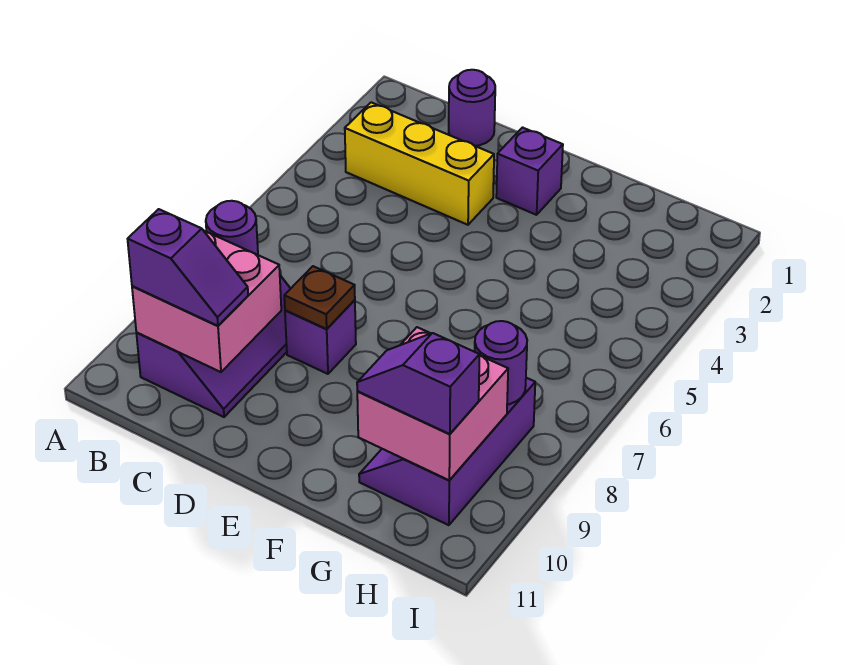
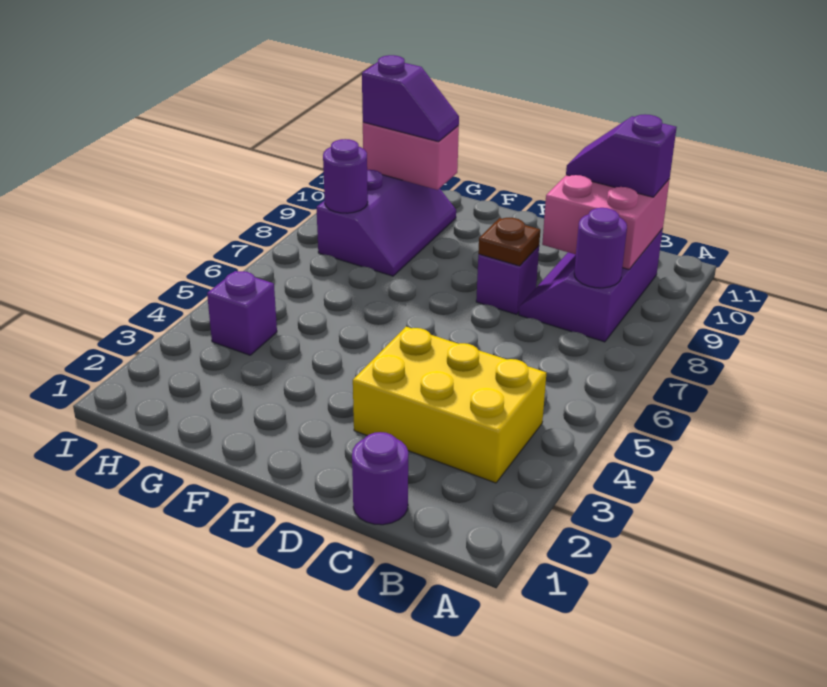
yellow 1x3 brick [345,102,494,225] -> yellow 2x3 brick [353,327,546,483]
purple 1x1 brick [496,128,563,215] -> purple 1x1 brick moved to [207,271,277,355]
pink 2x2 brick [357,327,508,480] -> pink 1x2 brick [363,122,459,190]

